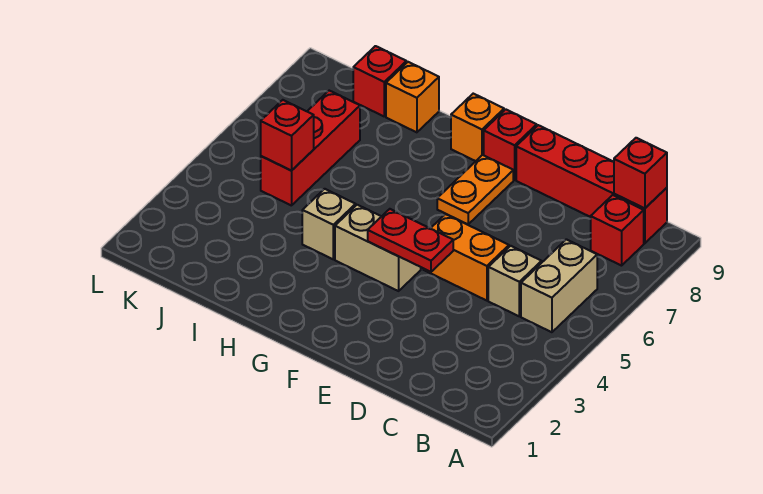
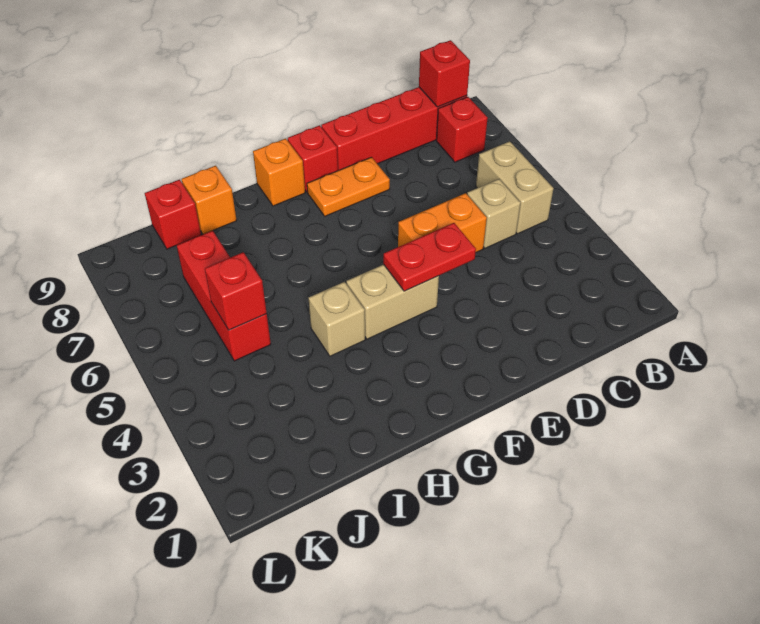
orange 1x2 plate [437,155,513,224] -> orange 1x2 plate turned to [307,157,390,216]

